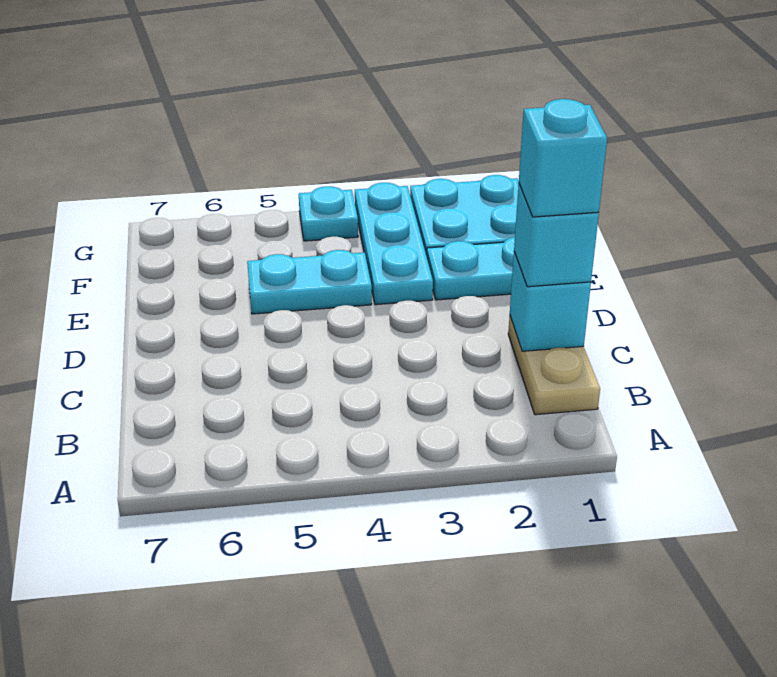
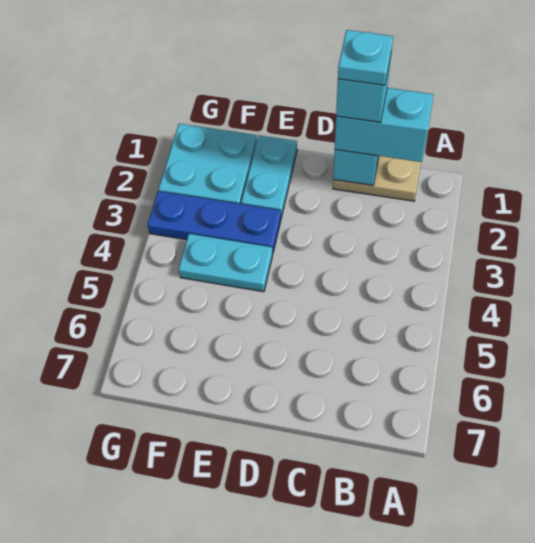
cyan 1x1 brick [514,184,599,287] -> cyan 1x2 brick [335,88,434,162]
cyan 1x3 plate [355,183,433,305] -> blue 1x3 plate [147,191,281,253]
cyan 1x2 plate [247,250,372,314] -> cyan 1x2 plate turned to [179,234,273,292]
cyan 1x1 plate [299,186,358,241] -> cyan 1x1 plate moved to [338,30,393,85]

